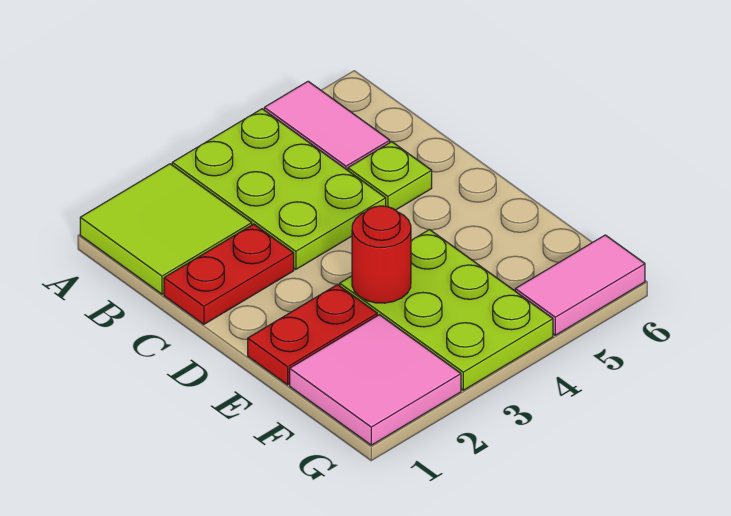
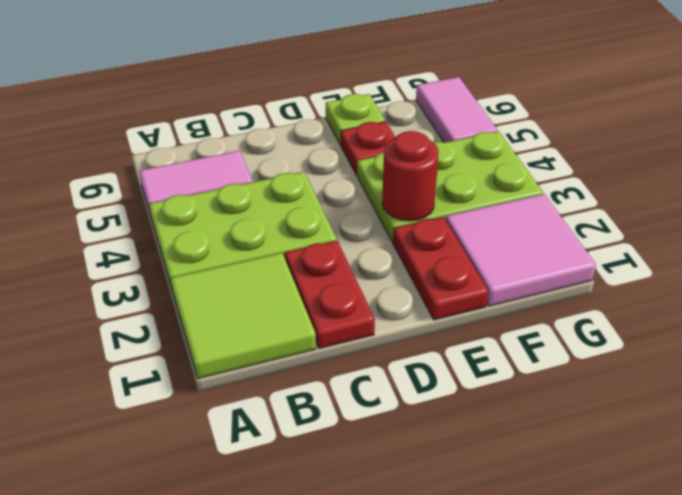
lime 1x1 plate [348,142,432,210] -> lime 1x1 plate moved to [326,94,385,145]
none -> red 1x1 plate [341,122,396,175]

